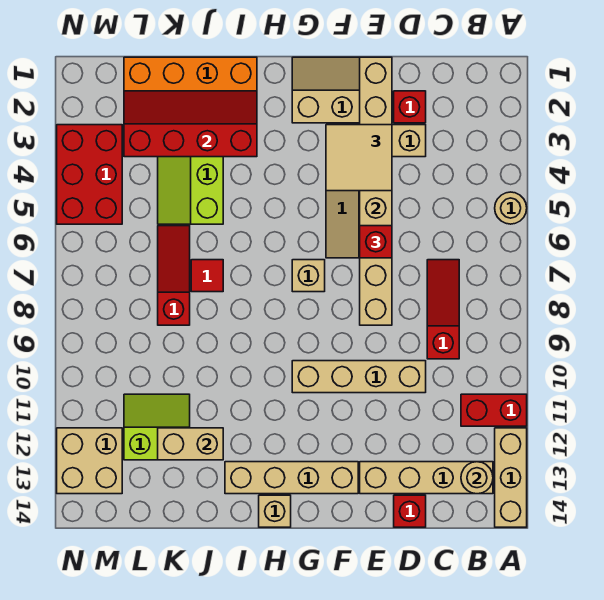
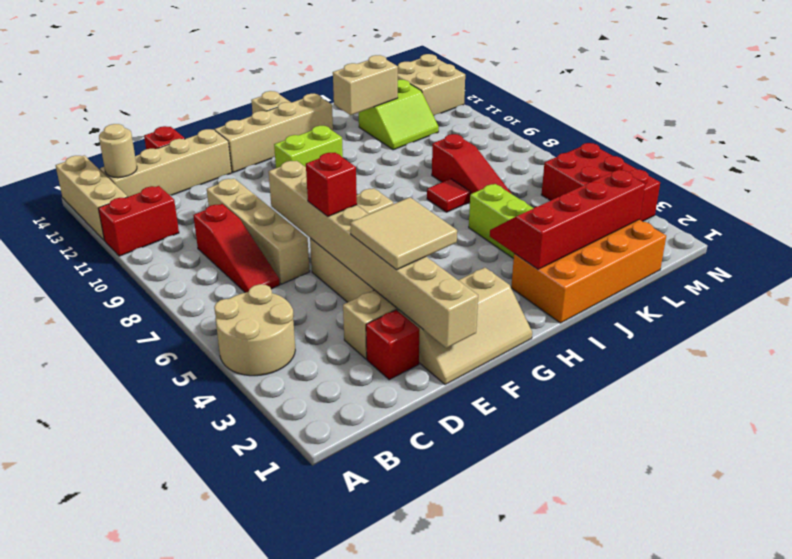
tan 1x1 round brick [495,192,527,224] -> tan 2x2 round brick [214,284,295,376]
tan 1x4 brick [292,361,426,393] -> tan 1x4 brick turned to [207,178,310,284]
none -> lime 1x2 brick [274,126,343,168]
red 2x4 slope [124,91,257,157] -> red 2x4 slope turned to [490,169,645,269]

